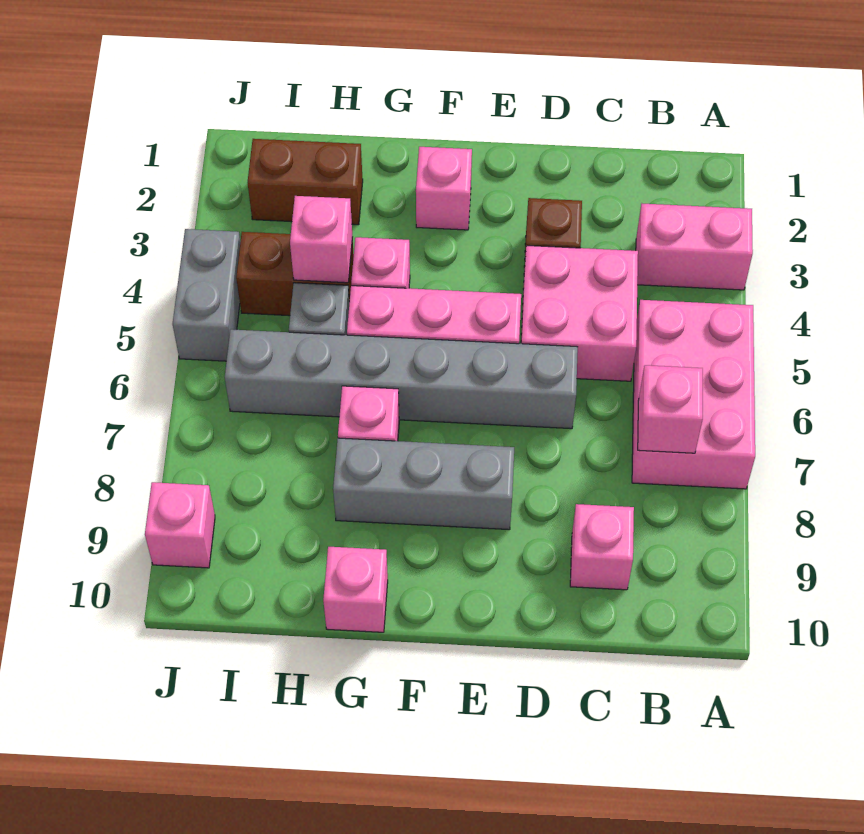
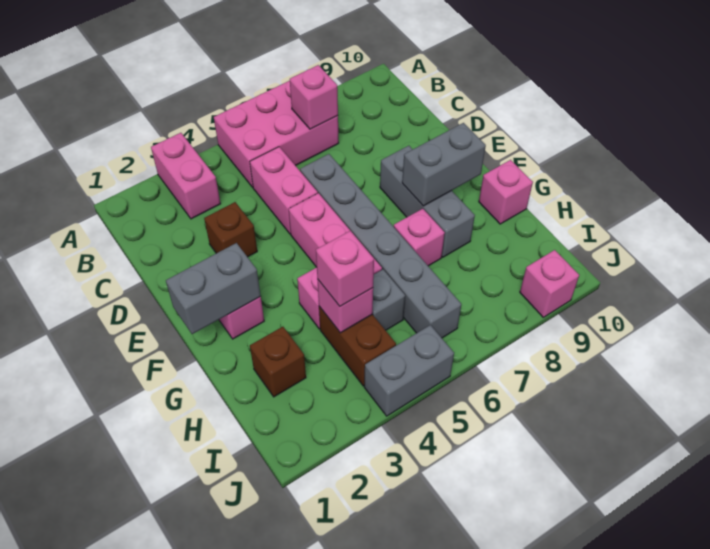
pink 2x2 brick [521,245,638,381] -> pink 1x2 brick [250,147,318,234]
pink 1x1 brick [570,504,634,590] -> pink 1x1 brick moved to [316,231,374,306]
none -> grey 1x2 brick [166,243,261,334]
none -> grey 1x2 brick [402,123,486,206]
brown 1x2 brick [248,139,363,225] -> brown 1x1 brick [250,327,306,397]

